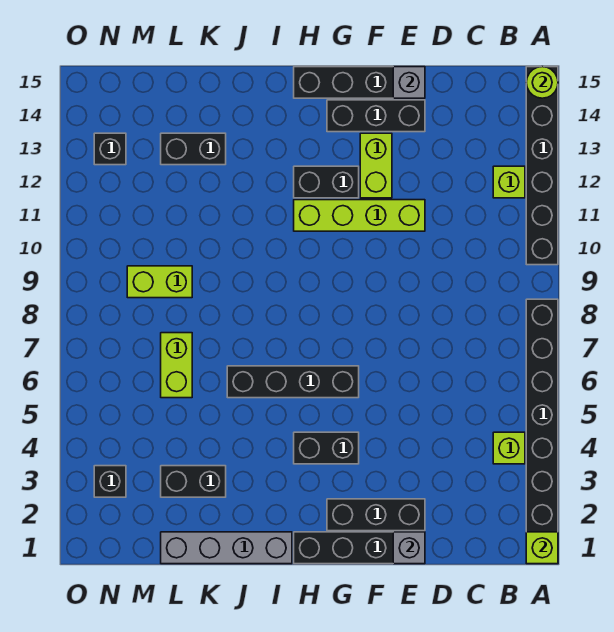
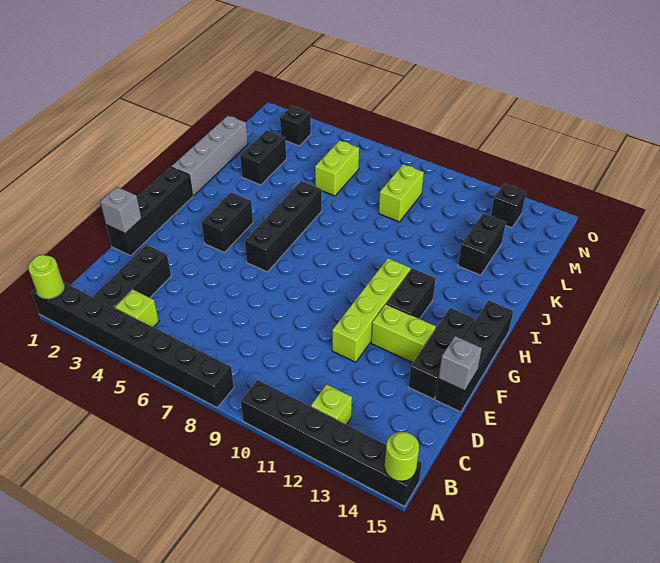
lime 1x1 brick [526,532,558,564] -> lime 1x1 round brick [28,255,64,299]
black 1x3 brick [327,499,425,531] -> black 1x3 brick moved to [94,245,171,308]
lime 1x2 brick [161,333,192,398] -> lime 1x2 brick turned to [315,140,359,196]

